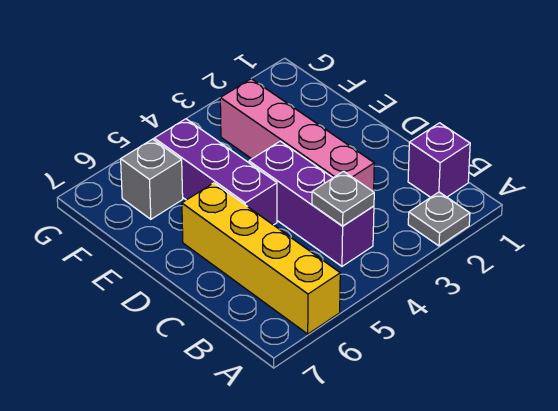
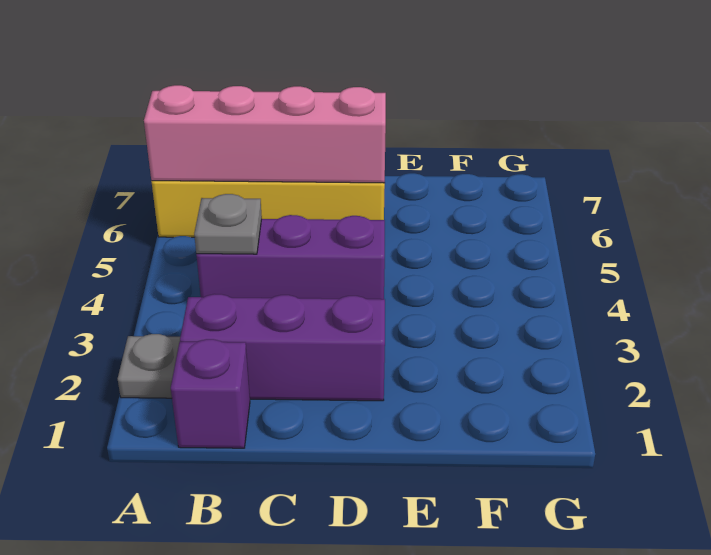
pink 1x4 brick [220,79,374,192] -> pink 1x4 brick moved to [144,85,386,183]
purple 1x3 brick [154,119,277,225] -> purple 1x3 brick moved to [180,294,385,401]
grey 1x1 brick [121,139,183,219] -> none

